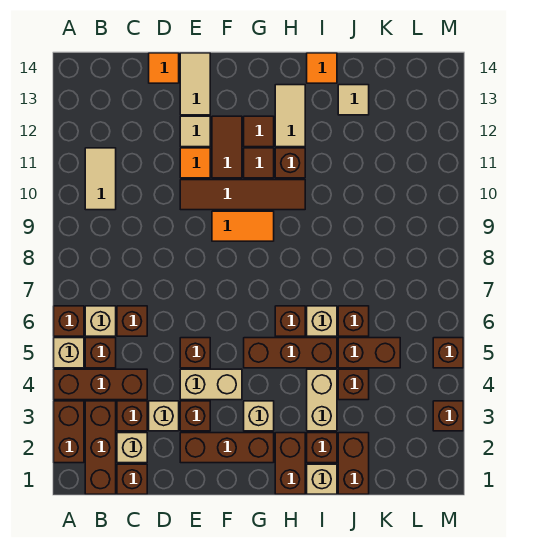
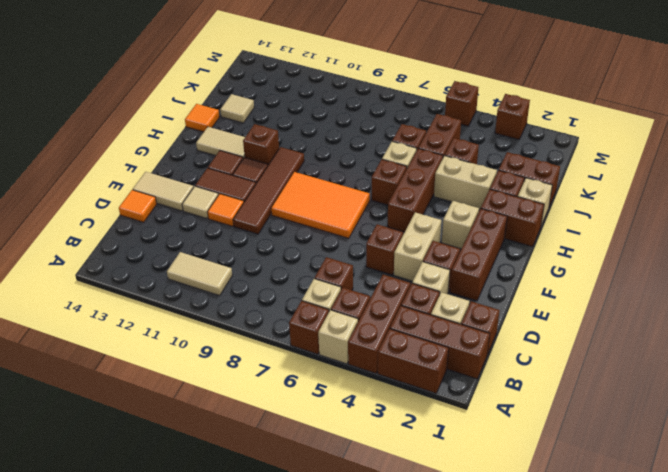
orange 1x2 tile [212,211,274,241] -> orange 2x3 tile [271,172,370,238]

